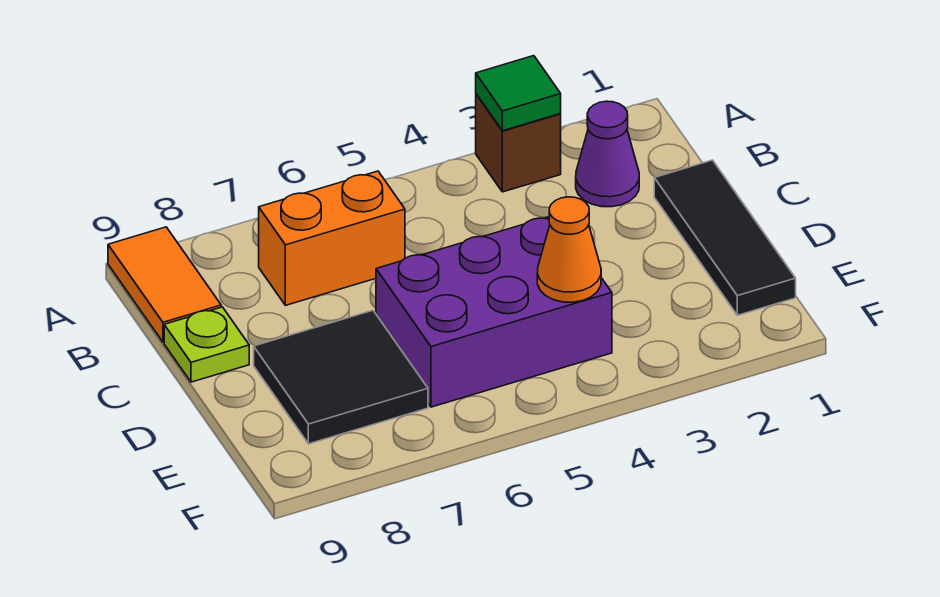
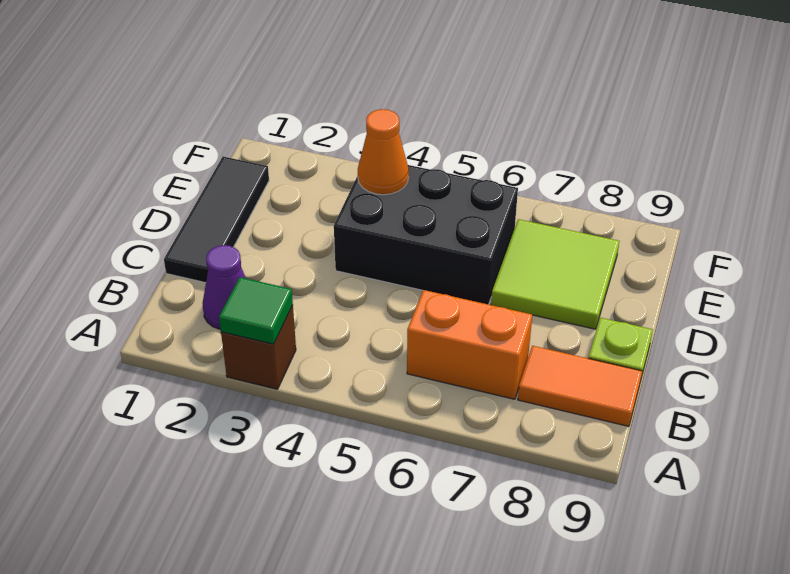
orange 1x2 tile [108,227,221,342] -> orange 1x2 tile turned to [518,346,642,426]
purple 2x3 brick [376,217,612,407] -> black 2x3 brick [334,165,518,304]
black 2x2 tile [254,310,428,444] -> lime 2x2 tile [491,219,619,329]

